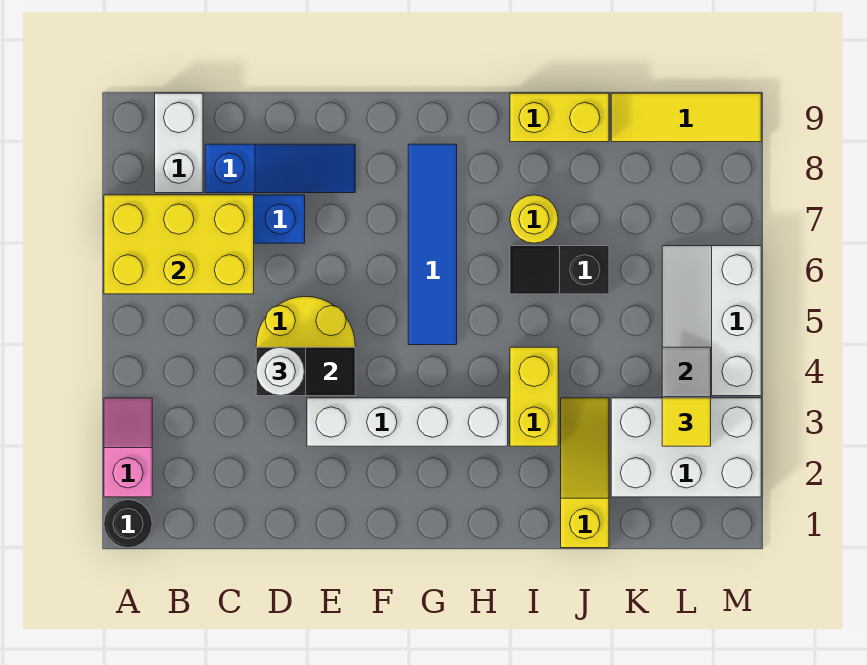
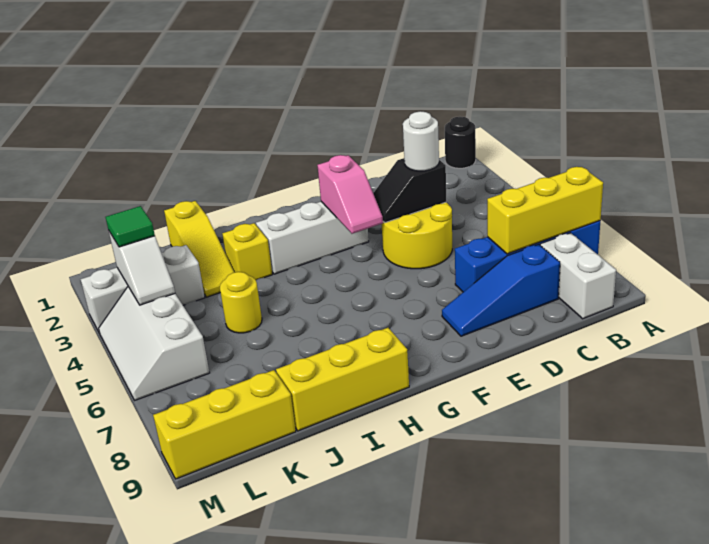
pink 1x2 slope [104,398,152,497] -> pink 1x2 slope moved to [317,155,383,234]
yellow 2x3 brick [104,195,254,294] -> yellow 1x3 brick [487,167,603,254]
white 1x4 brick [307,398,508,446] -> white 1x3 brick [256,202,369,274]
blue 1x4 tile [408,144,457,345] -> none
yellow 1x2 brick [510,347,558,446] -> yellow 1x1 brick [222,223,272,280]
black 1x2 slope [510,246,609,294] -> none
yellow 1x1 round brick [510,195,558,243] -> yellow 1x1 round brick moved to [220,272,262,333]
yellow 1x2 brick [510,93,609,142] -> yellow 1x3 brick [276,328,409,431]
white 2x3 brick [611,398,761,497] -> white 1x3 brick [81,245,205,332]
yellow 1x3 tile [611,93,761,142] -> yellow 1x3 brick [153,370,296,479]
yellow 1x1 tile [662,398,711,446] -> green 1x1 tile [106,206,155,247]
white 2x3 slope [662,246,761,396] -> white 2x3 slope turned to [99,287,210,400]

